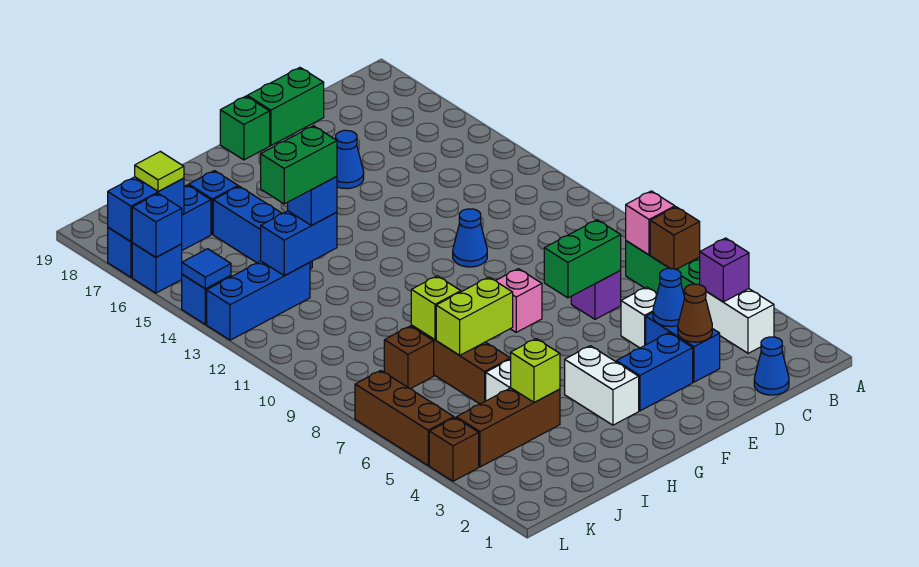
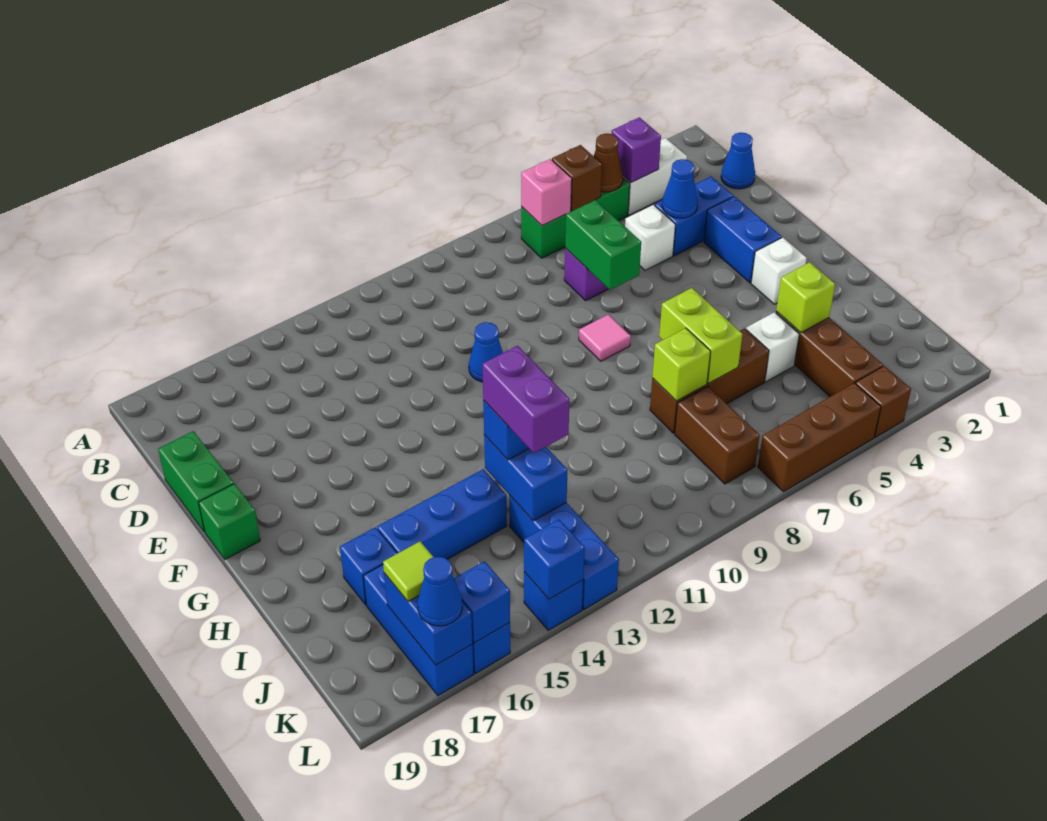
brown 1x1 cone [678,284,712,342] -> brown 1x1 cone moved to [594,134,623,192]
blue 1x1 cone [336,130,364,189] -> blue 1x1 cone moved to [417,557,463,626]
pink 1x1 brick [496,269,542,332] -> pink 1x1 tile [579,314,631,361]
white 1x2 brick [565,346,639,425] -> white 1x1 brick [751,238,807,304]
green 1x2 brick [261,126,337,204] -> purple 1x2 brick [482,346,569,453]
brown 1x1 brick [384,326,434,389] -> brown 1x2 brick [675,386,760,484]
blue 1x1 tile [182,249,231,289] -> blue 1x1 brick [524,520,585,599]

